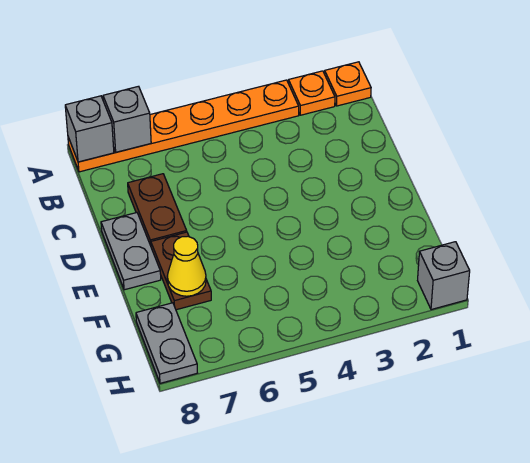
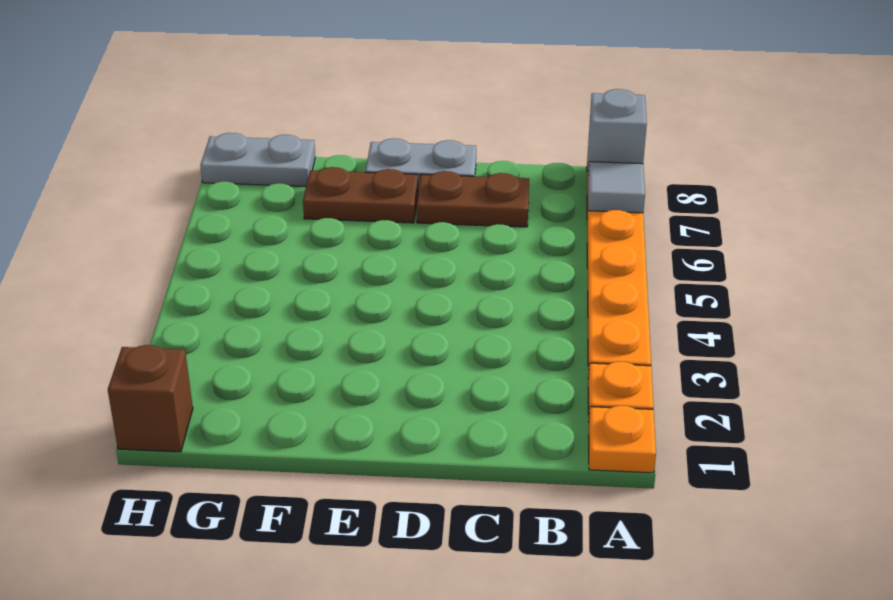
grey 1x1 brick [103,86,151,152] -> grey 1x1 tile [588,162,645,213]
yellow 1x1 cone [167,237,206,296] -> none
grey 1x1 brick [418,242,470,310] -> brown 1x1 brick [108,345,193,452]

